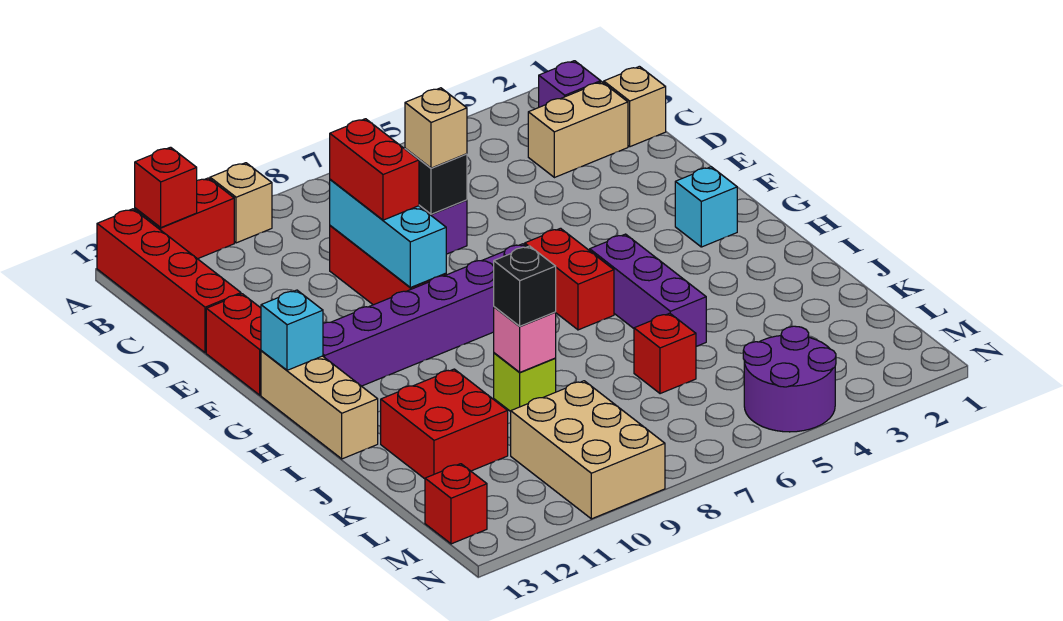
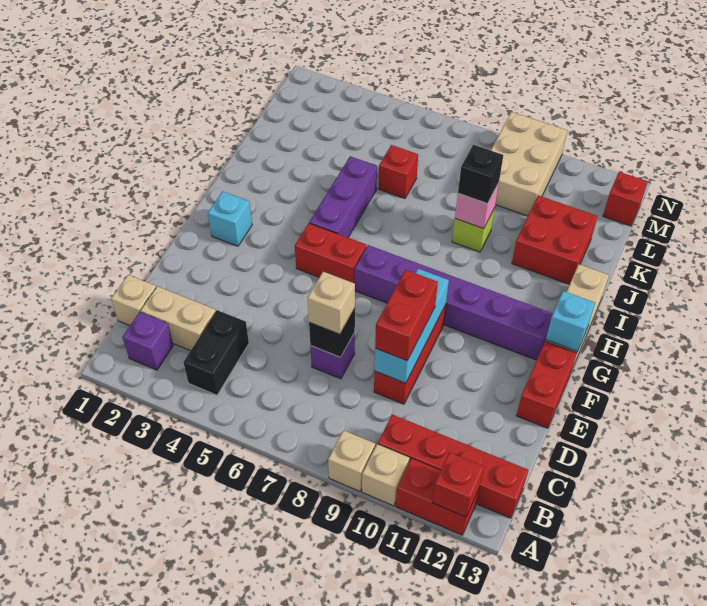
none -> tan 1x1 brick [328,430,375,491]
red 1x4 brick [97,209,241,353] -> red 1x4 brick turned to [378,414,528,518]
none -> black 1x2 brick [183,310,249,395]
red 1x2 brick [525,228,614,330] -> red 1x2 brick turned to [295,223,367,283]
purple 2x2 round brick [743,326,836,432] -> none

